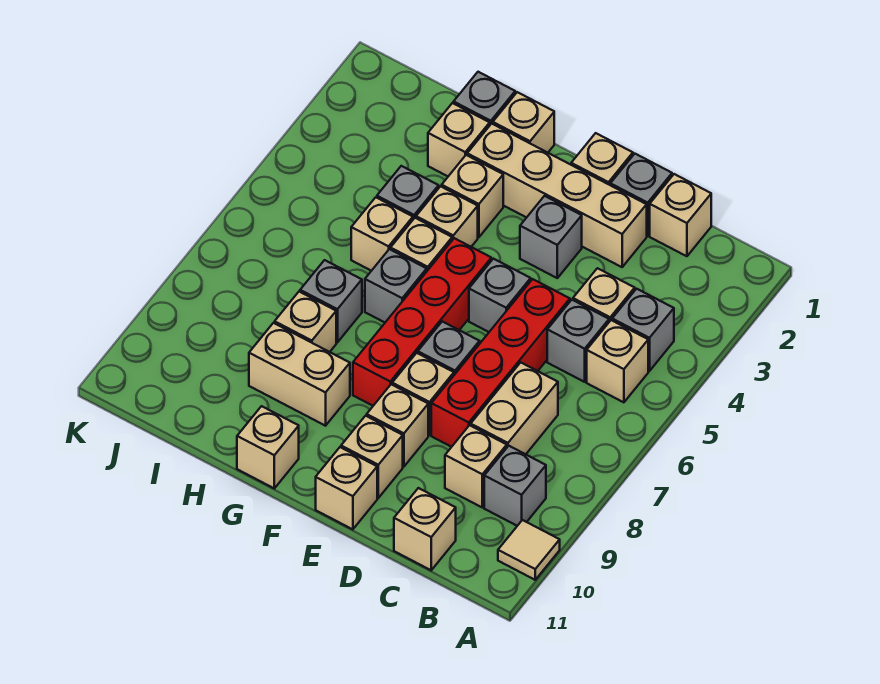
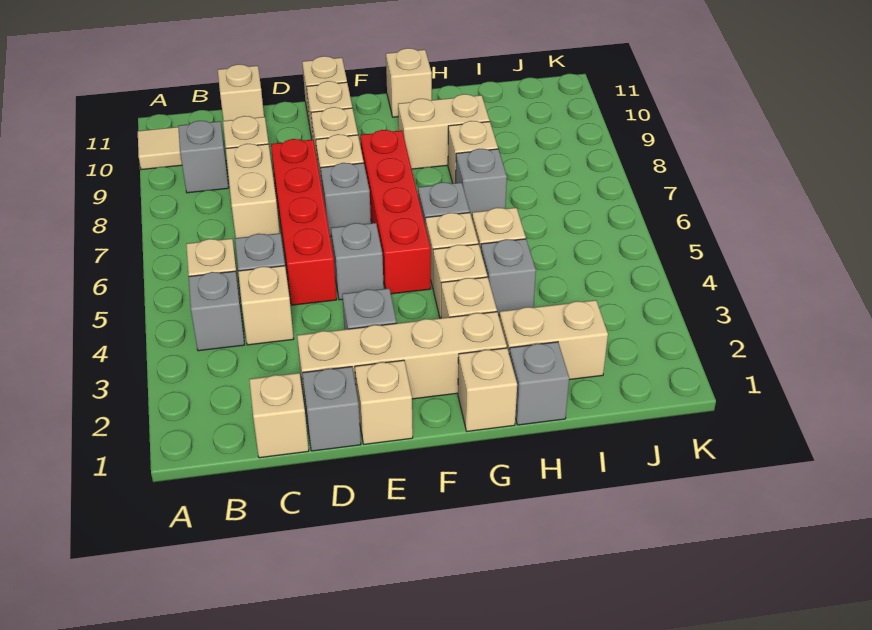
tan 1x1 brick [428,103,490,176] -> tan 1x2 brick [499,300,608,380]

